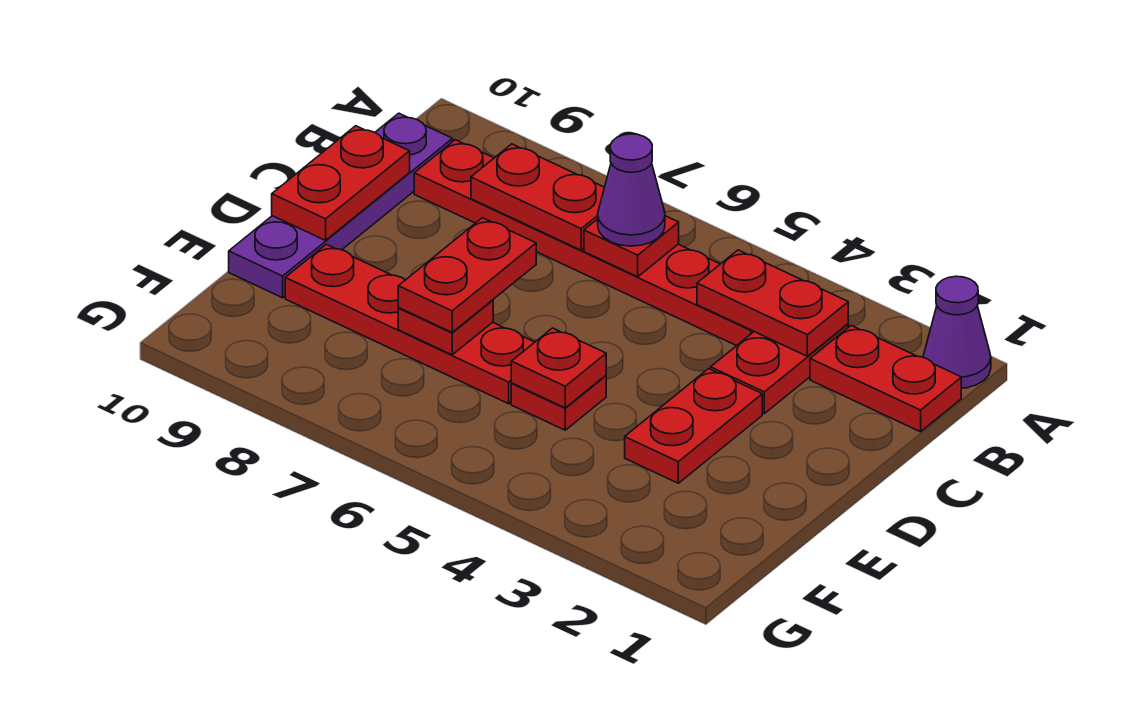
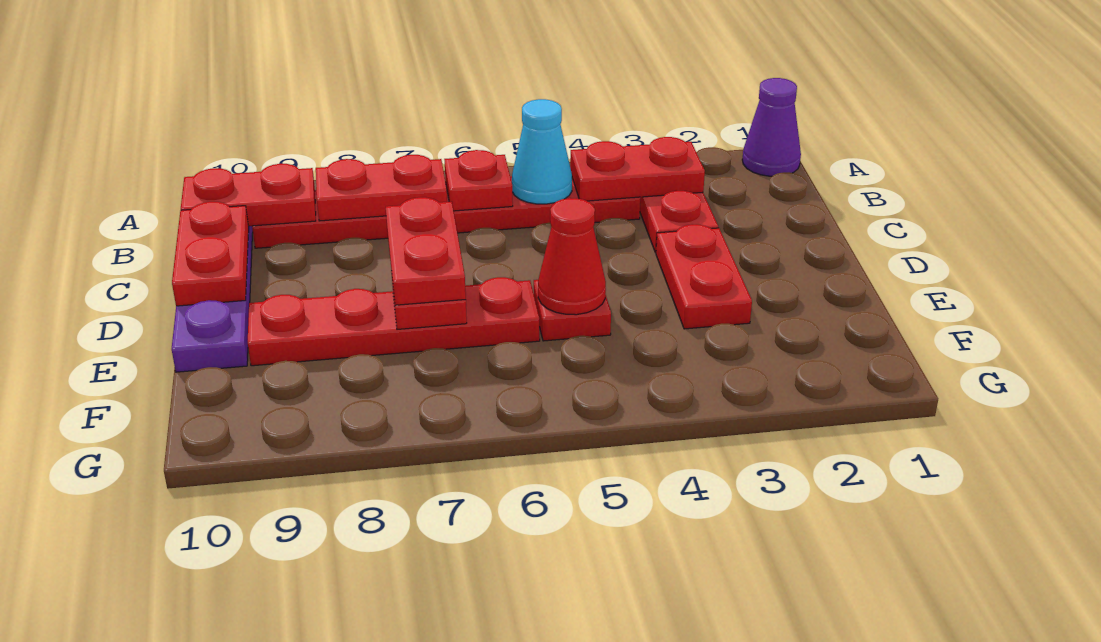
red 1x2 plate [810,325,961,432] -> red 1x2 plate moved to [181,164,316,226]
none -> cyan 1x1 cone [512,99,572,204]
purple 1x1 cone [598,134,665,246] -> none
red 1x1 plate [511,328,606,408] -> red 1x1 cone [538,198,606,315]

